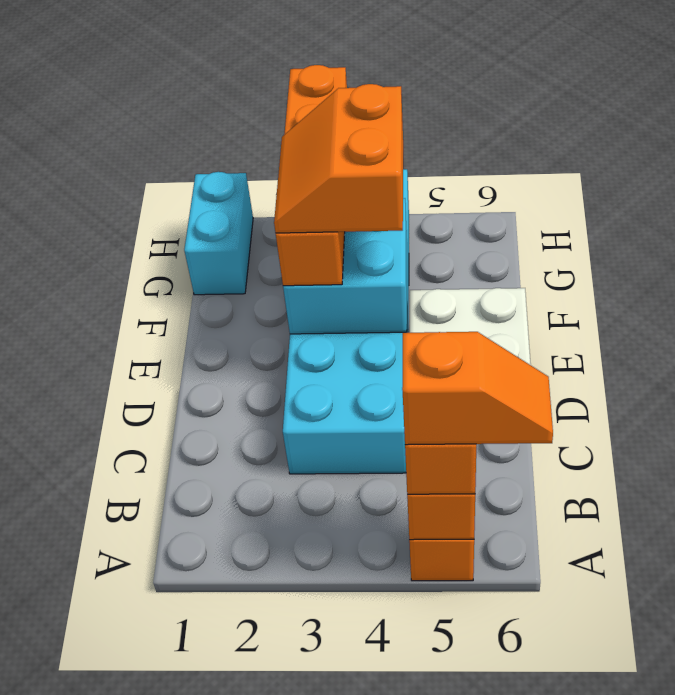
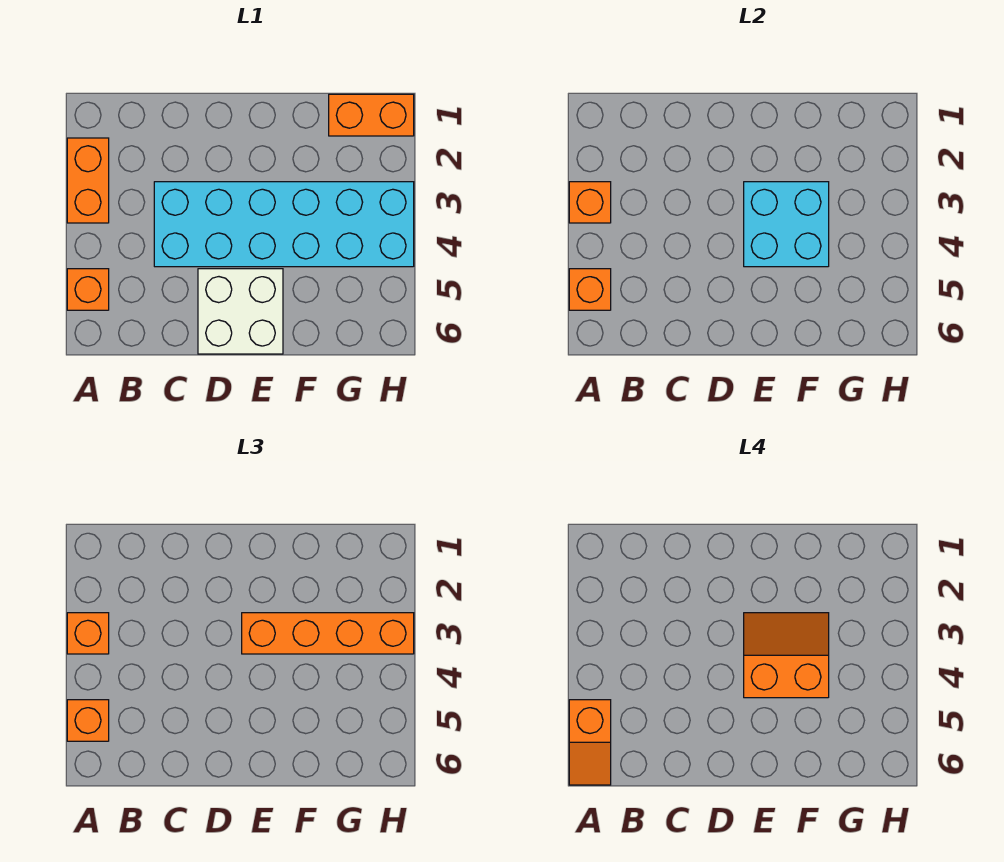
none -> orange 1x2 brick [67,138,109,223]
none -> orange 1x1 brick [569,182,611,223]
none -> orange 1x1 brick [67,613,109,654]
cyan 1x2 brick [184,172,253,295] -> orange 1x2 brick [329,94,414,136]

